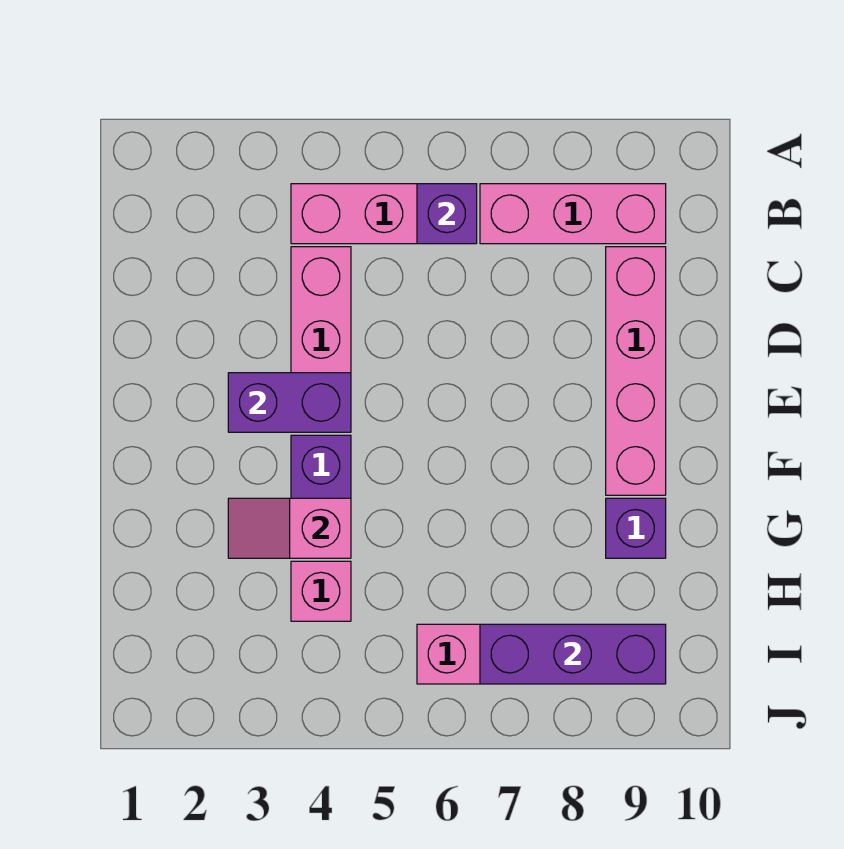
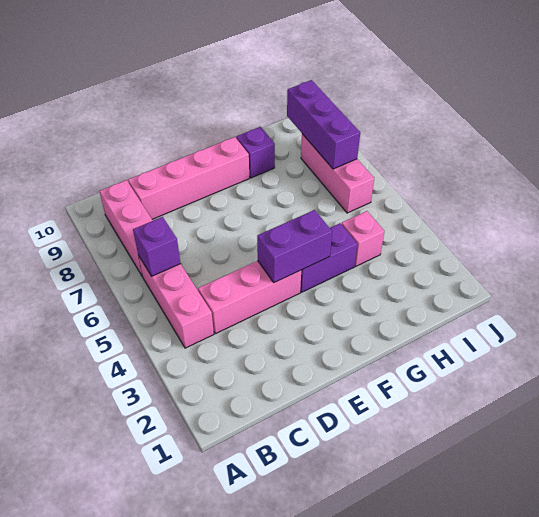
purple 1x2 brick [228,373,351,432] -> purple 1x2 brick turned to [257,210,332,283]
pink 1x2 slope [228,498,351,558] -> none

